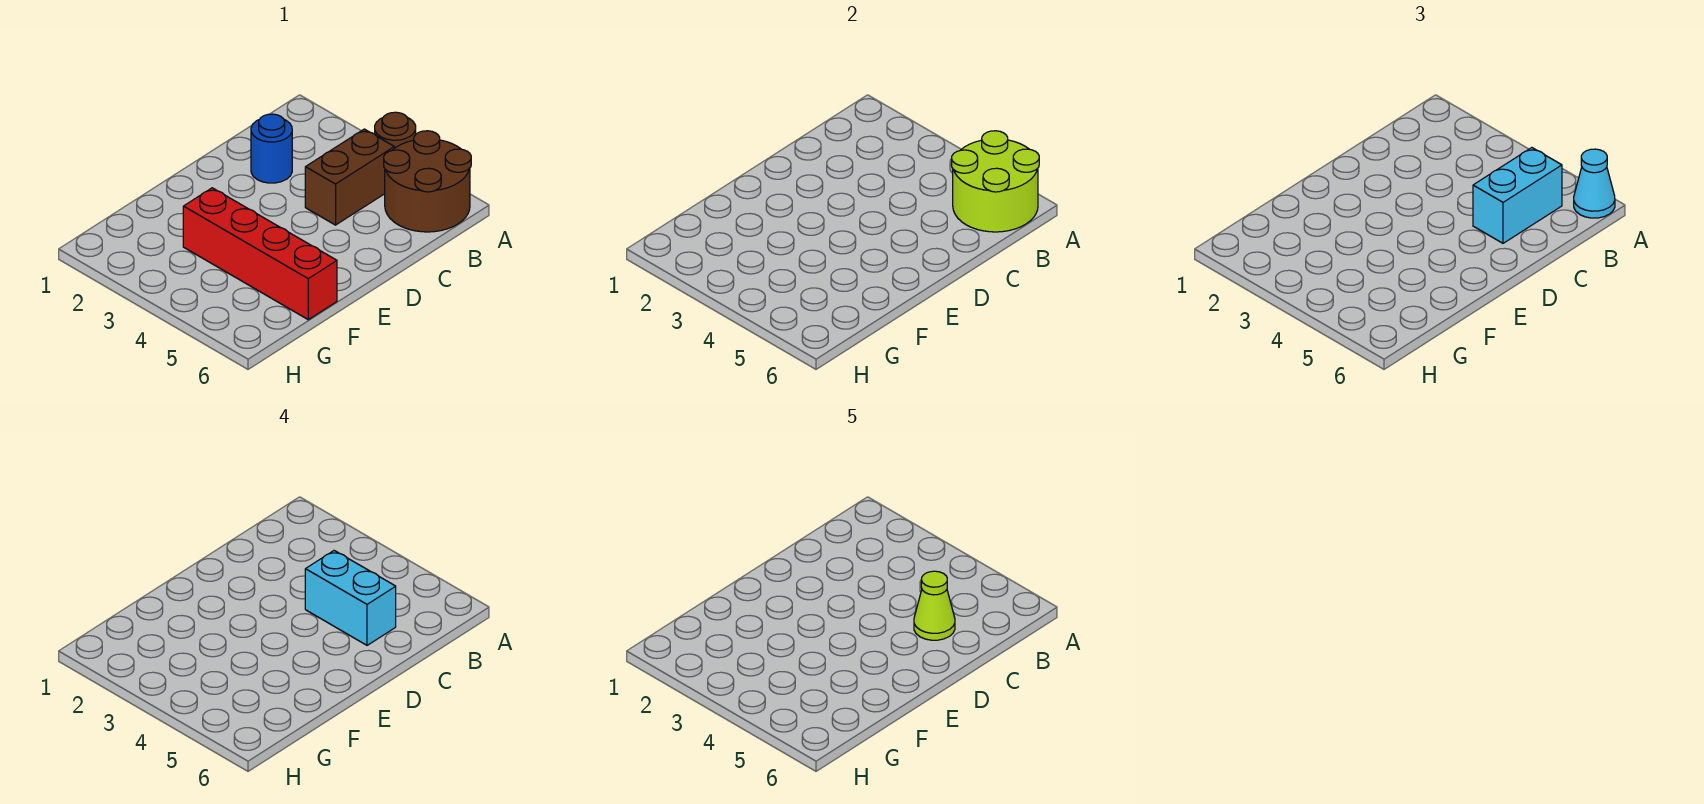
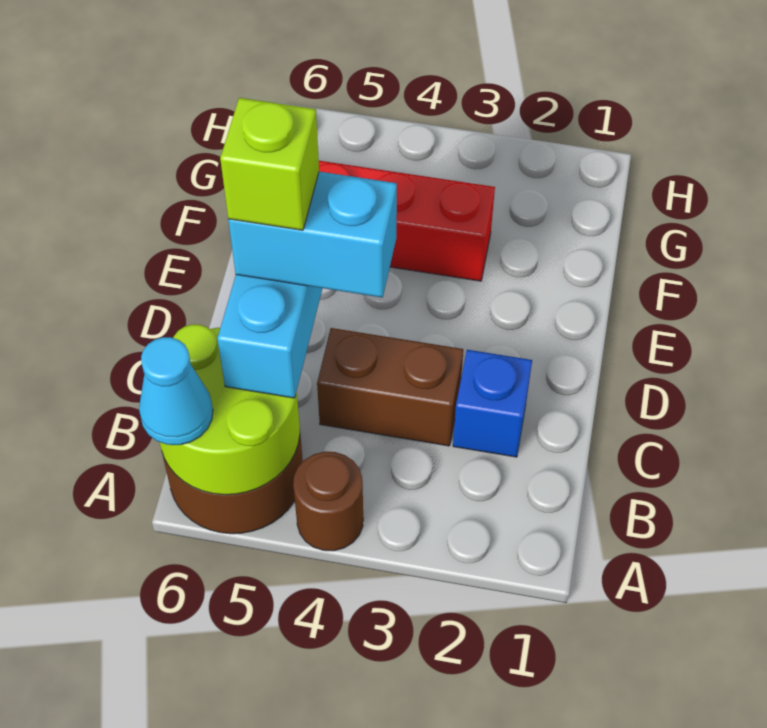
brown 1x2 brick [305,129,394,225] -> brown 1x2 brick turned to [317,328,463,446]
blue 1x1 round brick [251,114,292,183] -> blue 1x1 brick [453,350,532,457]
lime 1x1 cone [914,571,955,640] -> lime 1x1 brick [220,98,319,230]

